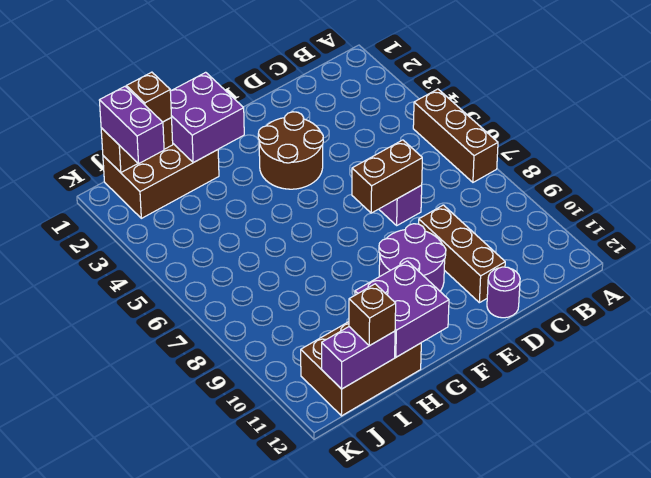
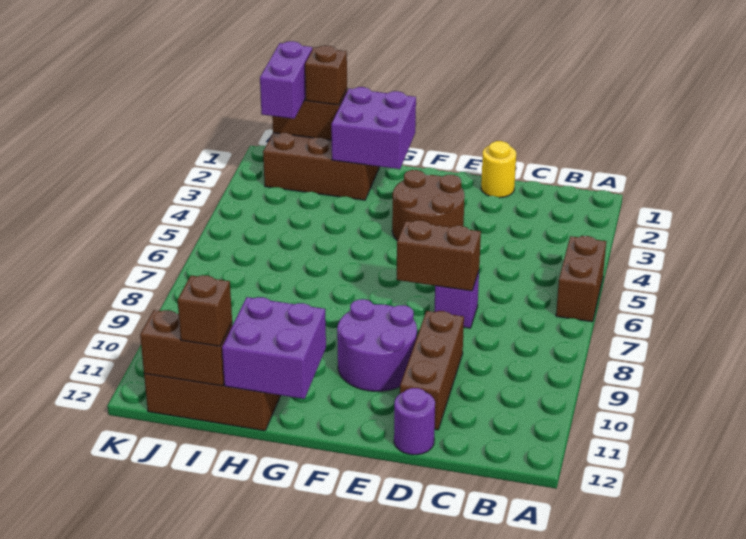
brown 1x3 brick [413,89,498,182] -> brown 1x2 brick [556,236,606,322]
none -> yellow 1x1 round brick [481,141,516,198]
purple 1x2 brick [322,327,395,389] -> brown 1x2 brick [140,310,232,386]

